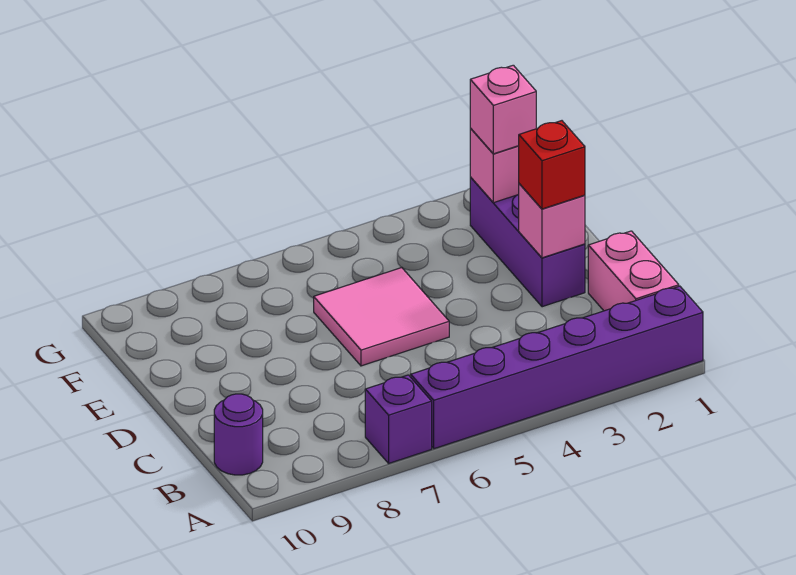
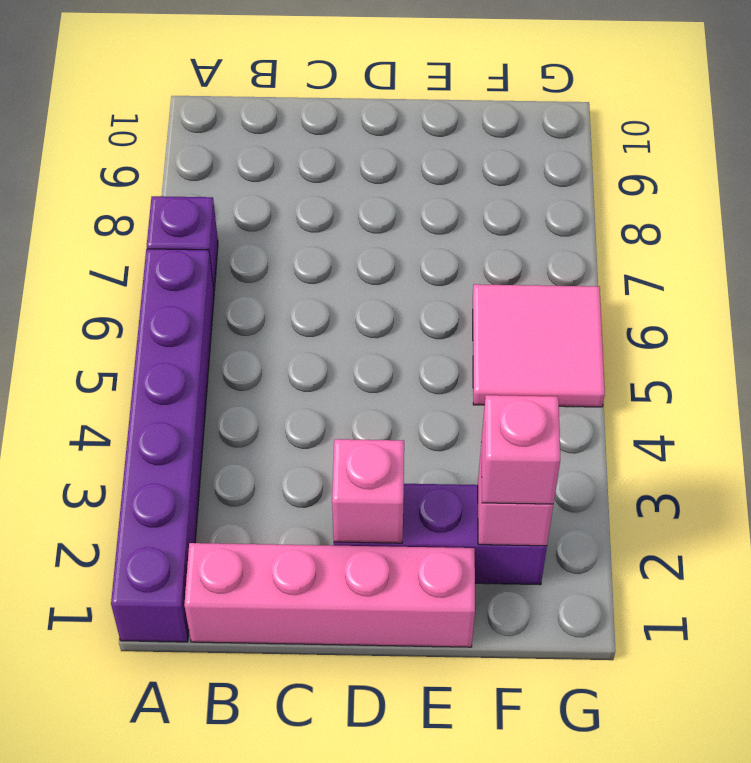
pink 1x2 brick [588,231,679,311] -> pink 1x4 brick [184,543,475,647]
purple 1x1 round brick [214,394,263,475] -> none
red 1x1 brick [519,121,585,209] -> none
pink 2x2 tile [314,267,449,366] -> pink 2x2 tile moved to [473,284,605,407]

